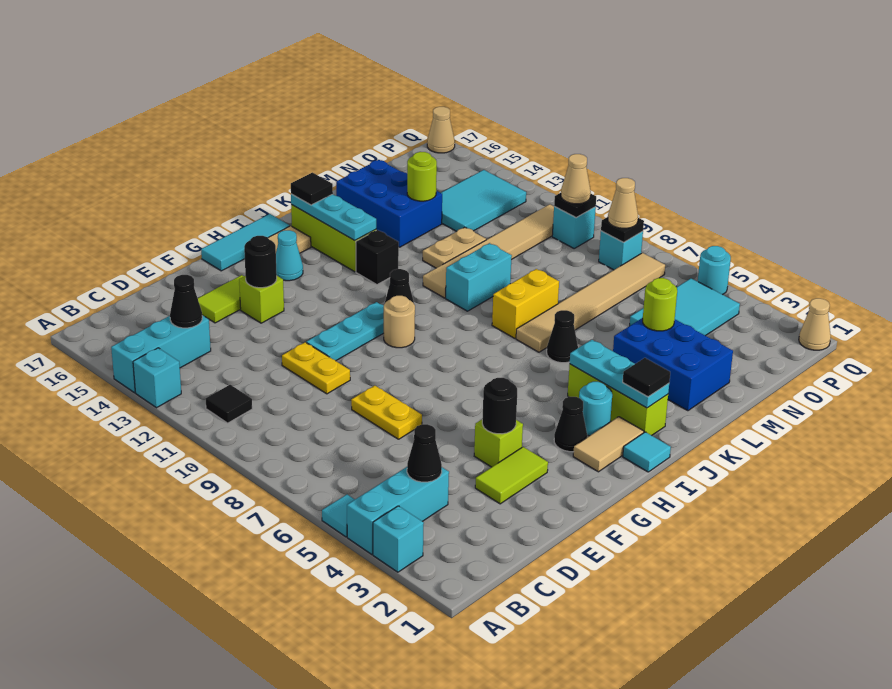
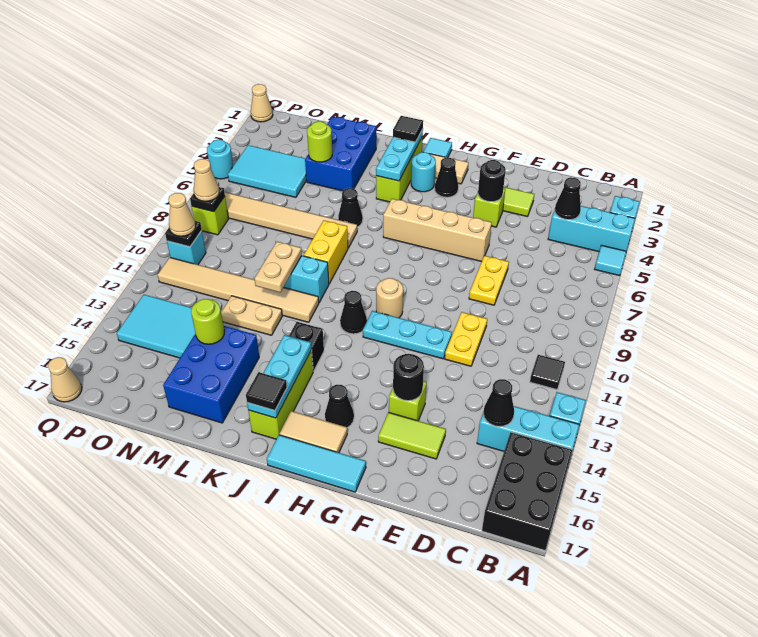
none -> black 2x3 brick [482,432,573,551]
none -> tan 1x4 brick [383,199,492,262]
cyan 1x1 cone [276,230,303,281] -> black 1x1 cone [325,385,354,428]
yellow 1x2 brick [492,269,559,338] -> yellow 1x2 brick turned to [304,221,348,284]
none -> tan 1x2 plate [254,242,302,292]
cyan 1x1 brick [599,231,643,270] -> lime 1x1 brick [192,197,228,235]

